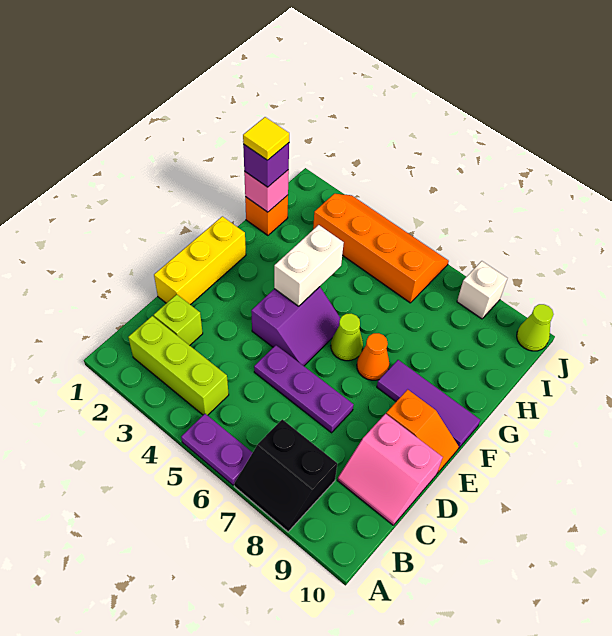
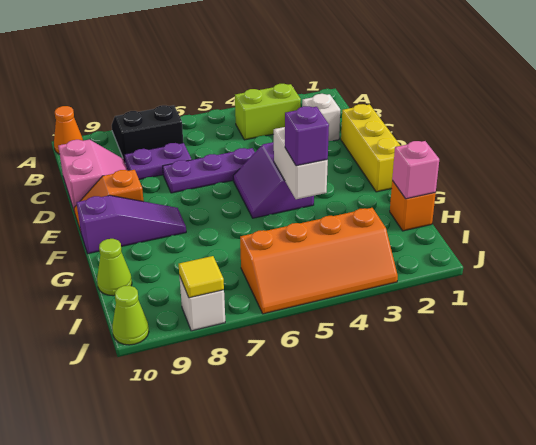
purple 1x2 plate [181,414,253,485] -> purple 1x2 plate moved to [124,143,192,180]
lime 1x3 brick [128,316,229,415] -> lime 1x2 brick [235,84,301,140]
lime 1x1 brick [154,294,203,345] -> white 1x1 brick [302,94,340,141]
pink 2x2 slope [338,414,443,525] -> pink 2x2 slope turned to [58,140,128,209]
lime 1x1 cone [331,313,363,361] -> lime 1x1 cone moved to [97,239,132,296]
orange 1x1 cone [357,333,389,380] -> orange 1x1 cone moved to [54,106,83,154]
purple 1x3 tile [377,360,480,449] -> purple 1x3 slope [76,195,186,254]
purple 1x1 brick [243,143,289,187] -> purple 1x1 brick moved to [285,106,329,166]
yellow 1x1 tile [243,117,289,160] -> yellow 1x1 tile moved to [179,256,224,298]

